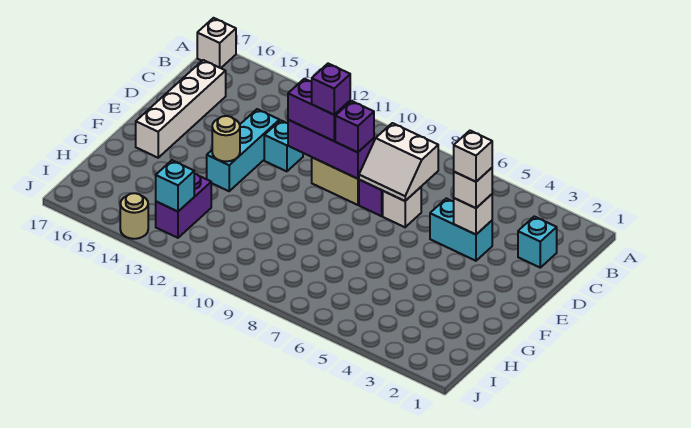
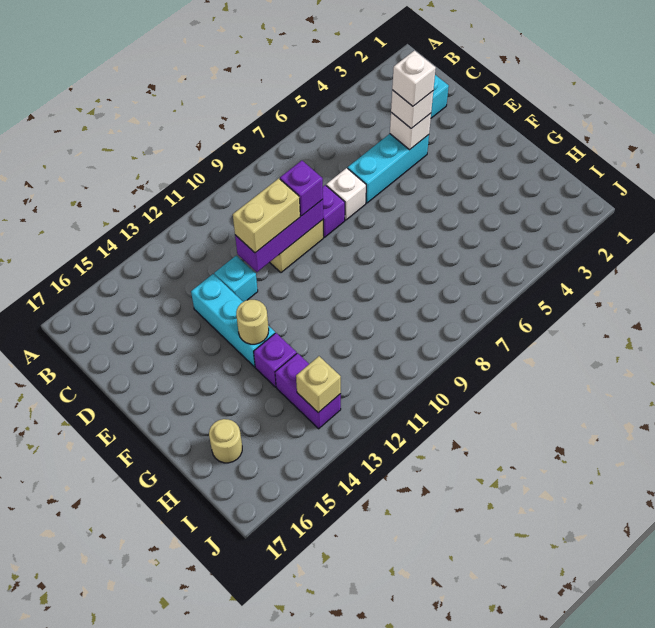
white 1x1 brick [197,18,236,68] -> none
white 2x2 slope [359,123,438,201] -> none
white 1x4 brick [136,60,226,158] -> none
cyan 1x2 brick [430,198,492,261] -> cyan 1x3 brick [348,134,429,203]
purple 1x2 brick [288,79,350,141] -> tan 1x2 brick [233,178,300,253]
purple 1x1 brick [312,64,350,115] -> purple 1x1 brick moved to [254,333,297,387]
cyan 1x1 brick [156,160,194,212] -> tan 1x1 brick [296,356,341,413]
tan 1x1 round brick [120,193,148,239] -> tan 1x1 round brick moved to [209,419,242,463]

